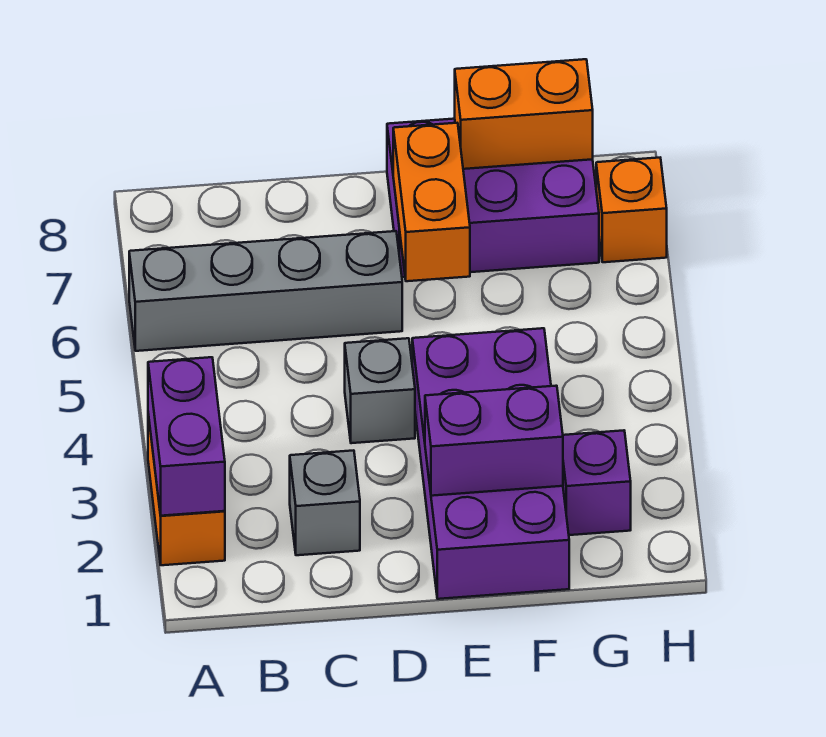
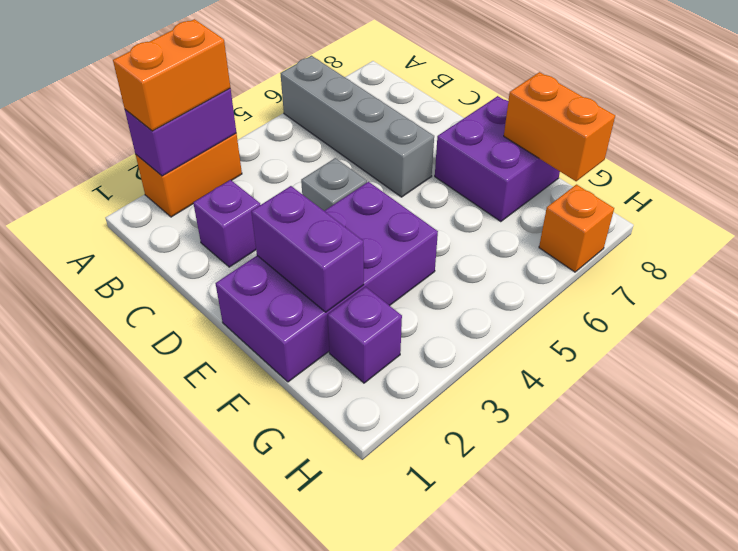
grey 1x1 brick [290,450,360,555] -> purple 1x1 brick [193,180,260,267]
orange 1x2 brick [393,123,470,281] -> orange 1x2 brick moved to [113,19,230,131]
purple 2x3 brick [387,119,599,277] -> purple 2x2 brick [435,96,560,222]

